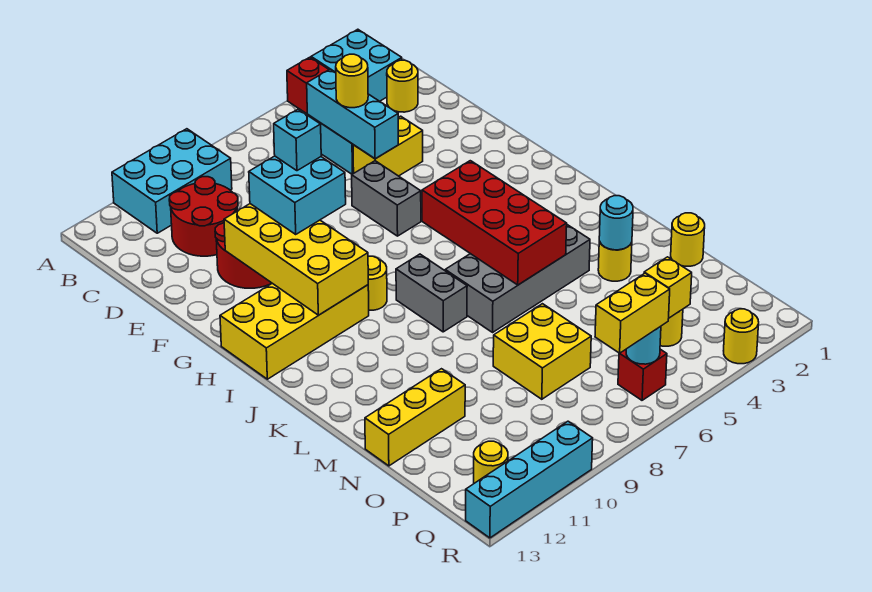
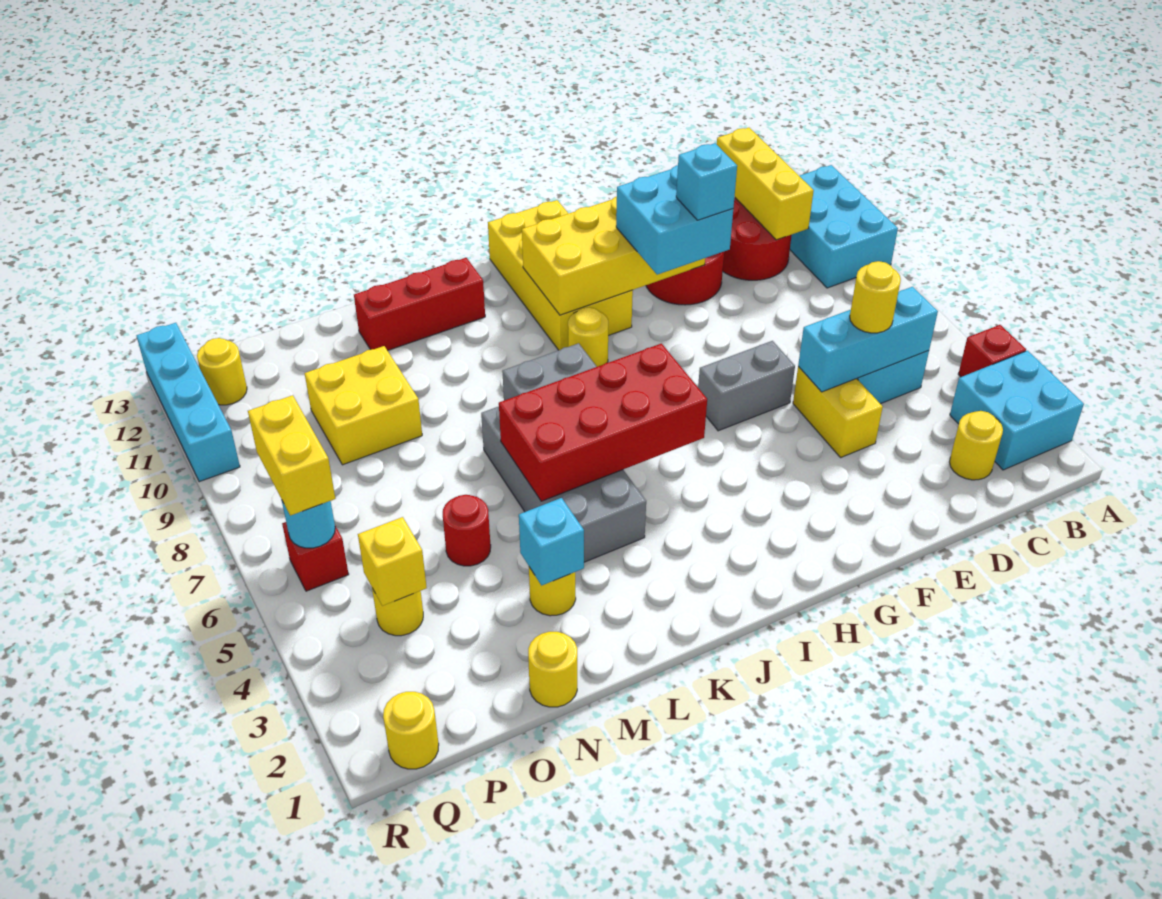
none -> red 1x3 brick [354,258,485,350]
cyan 1x1 round brick [599,196,633,250] -> cyan 1x1 brick [519,498,584,585]
none -> red 1x1 round brick [443,495,491,566]
yellow 2x2 brick [493,304,591,399] -> yellow 2x2 brick moved to [305,346,422,465]
yellow 1x3 brick [365,369,465,466] -> yellow 1x3 brick moved to [717,128,814,240]
yellow 1x1 round brick [724,309,759,364] -> yellow 1x1 round brick moved to [383,692,439,769]

